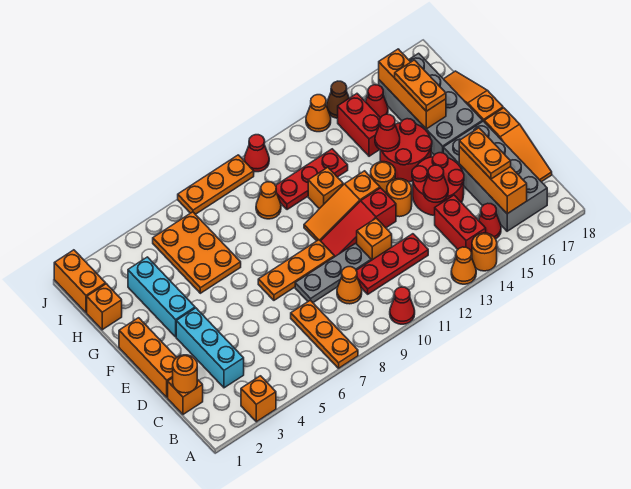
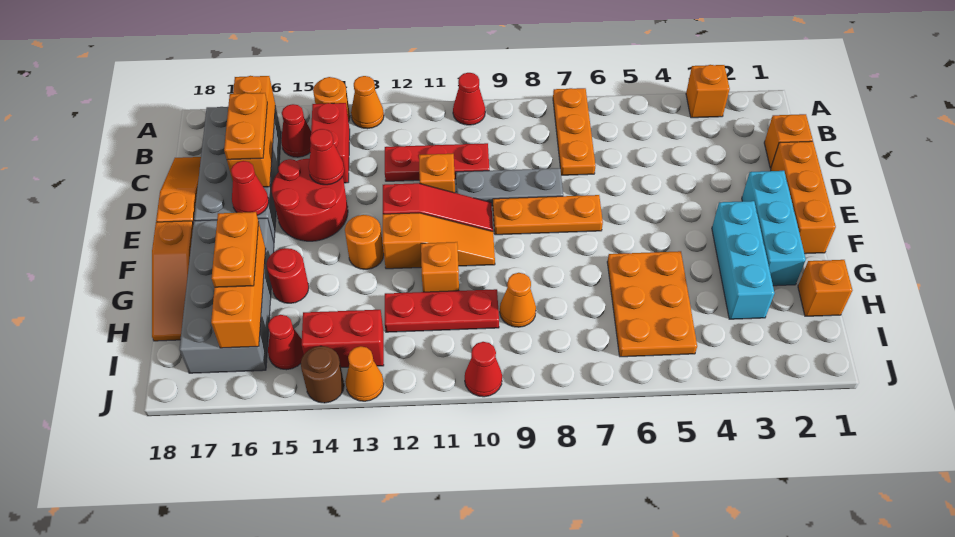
orange 1x1 round brick [173,355,197,393] -> none
cyan 1x3 brick [176,308,244,388] -> cyan 1x3 brick moved to [742,171,806,286]
orange 1x1 cone [337,267,362,304] -> none
orange 1x1 round brick [387,179,412,217] -> none
red 2x2 round brick [380,119,432,182] -> red 1x1 round brick [267,248,309,303]
red 1x1 cone [375,114,400,152] -> red 1x1 cone moved to [231,161,269,215]
red 1x2 brick [338,94,380,156] -> red 1x2 brick turned to [302,310,384,367]
orange 1x2 brick [54,250,106,313] -> none
orange 1x3 plate [178,155,254,214] -> none
brown 1x1 cone [326,81,349,118] -> brown 1x1 round brick [301,346,344,403]

